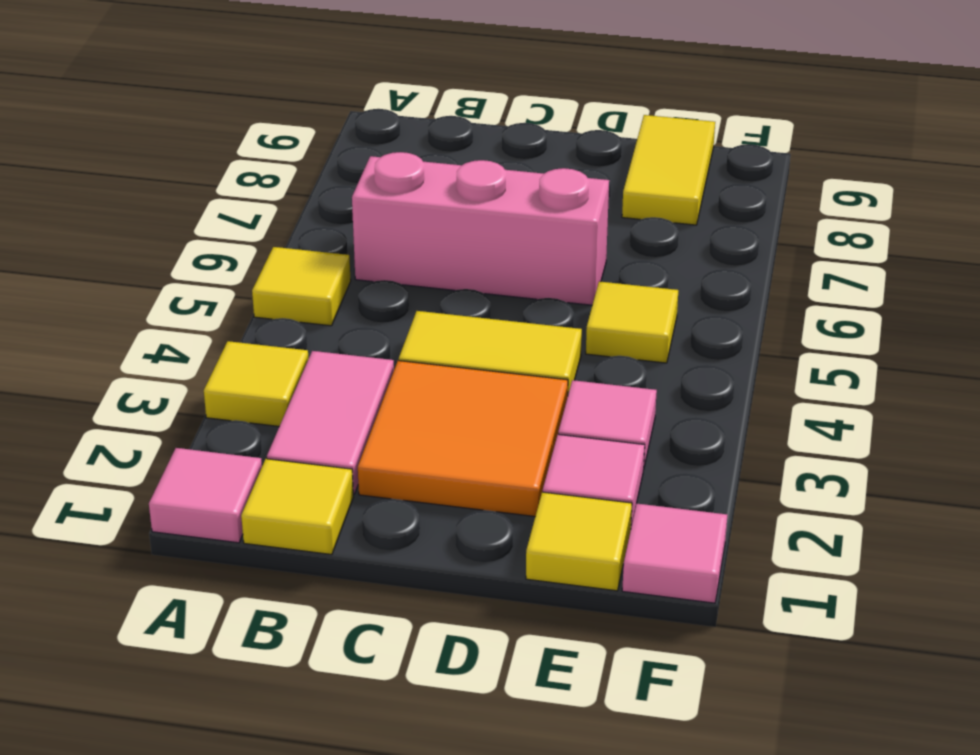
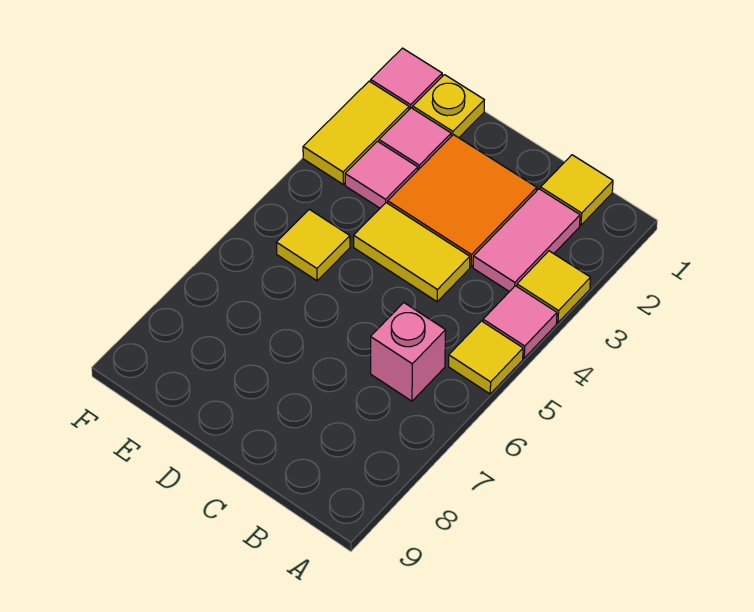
pink 1x1 tile [149,448,262,543] -> pink 1x1 tile moved to [483,286,557,358]
pink 1x3 brick [352,152,609,305] -> pink 1x1 brick [371,303,446,401]
yellow 1x1 tile [526,492,632,591] -> yellow 1x1 plate [413,75,484,138]
yellow 1x2 tile [622,115,715,225] -> yellow 1x2 tile moved to [303,81,409,184]

